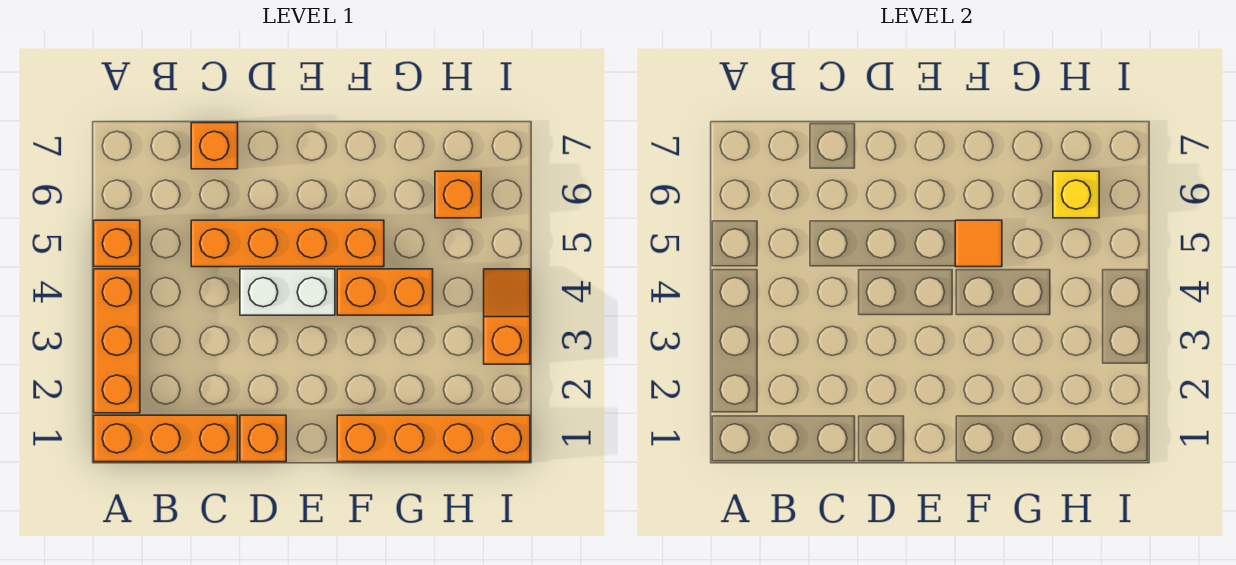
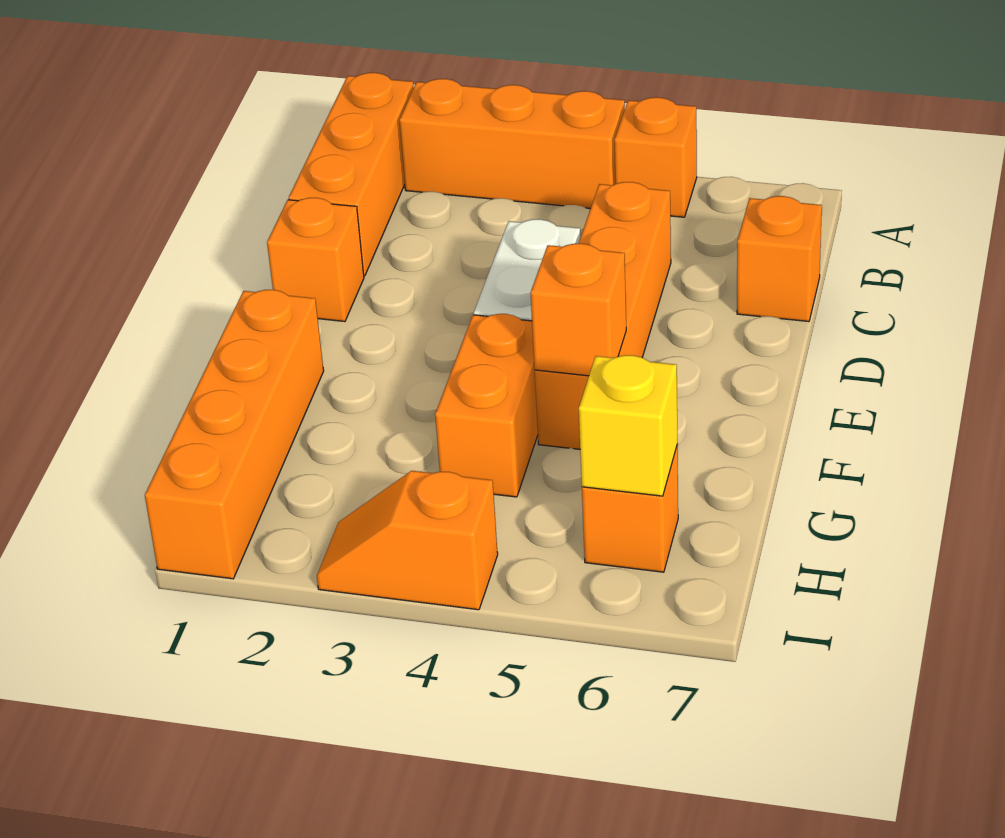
orange 1x1 tile [955,220,1002,267] -> orange 1x1 brick [531,243,626,376]
orange 1x2 slope [484,269,530,364] -> orange 1x2 slope turned to [317,471,498,610]

